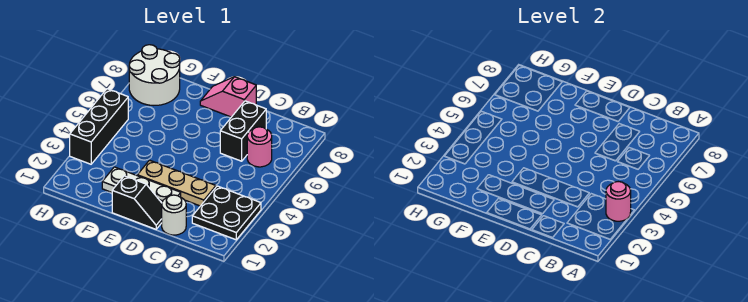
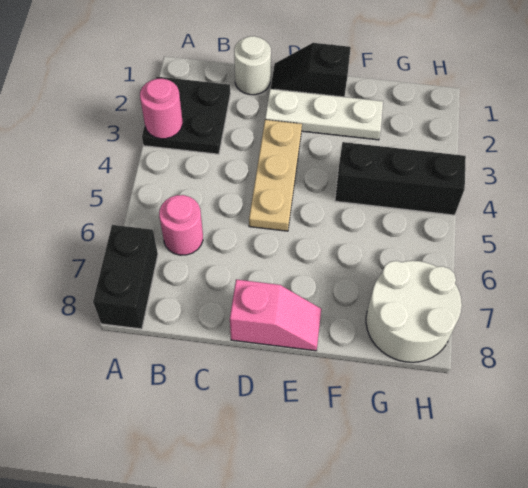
tan 1x3 plate [137,160,216,206] -> tan 1x3 plate turned to [249,120,302,231]
black 1x2 brick [220,101,266,161] -> black 1x2 brick moved to [93,225,158,329]
black 1x3 brick [70,89,128,164] -> black 1x3 brick turned to [335,142,466,215]

